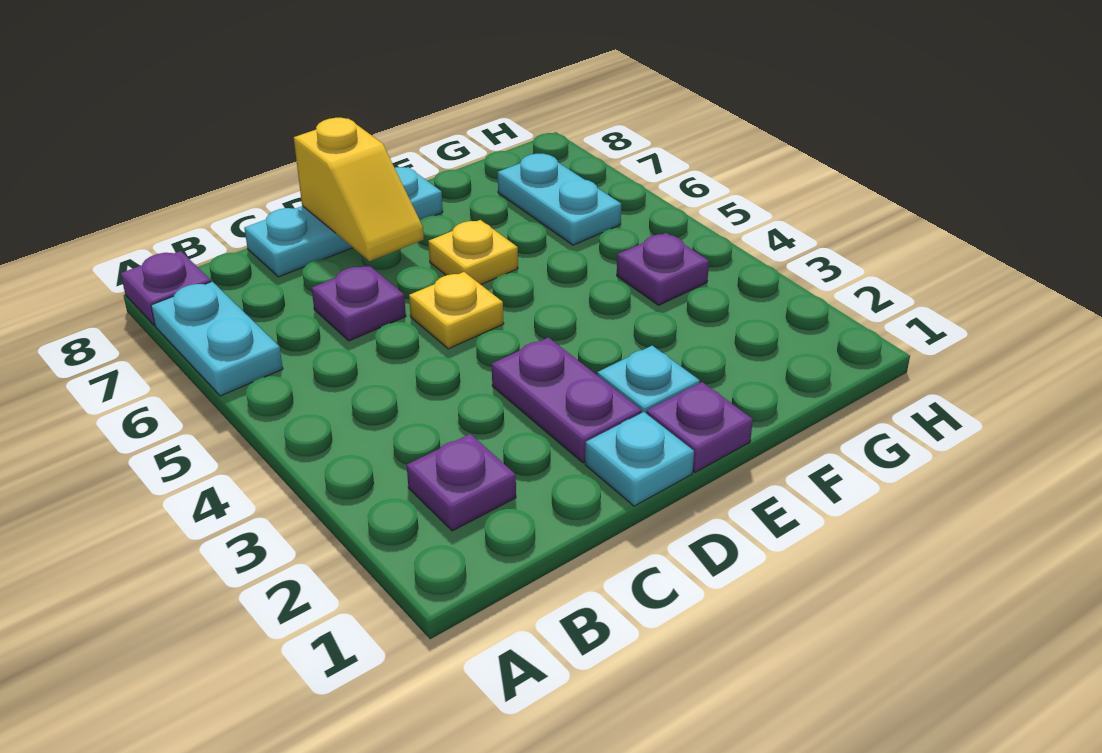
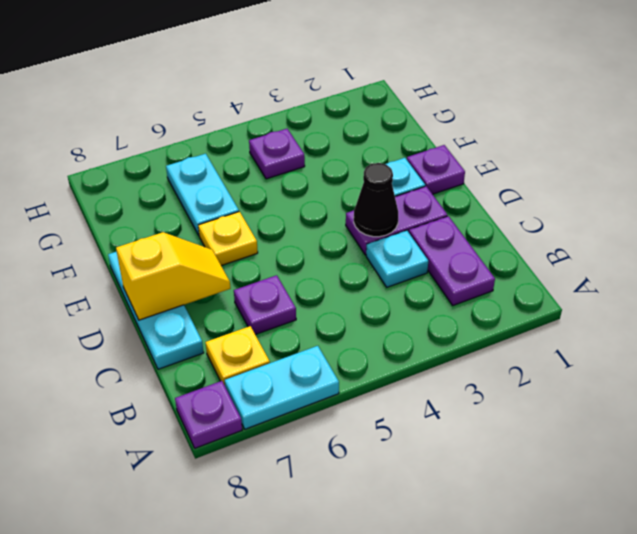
purple 1x1 plate [407,434,516,531] -> purple 1x2 plate [409,216,495,305]
cyan 1x1 plate [585,412,694,506] -> cyan 1x1 plate moved to [366,230,428,287]
none -> black 1x1 cone [354,163,398,237]
yellow 1x1 plate [409,272,504,349] -> yellow 1x1 plate moved to [205,326,270,385]
cyan 1x2 plate [498,154,621,245] -> cyan 1x2 plate turned to [166,154,239,235]

